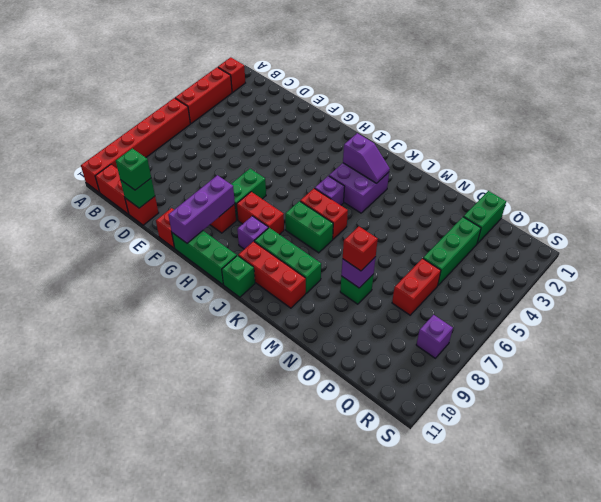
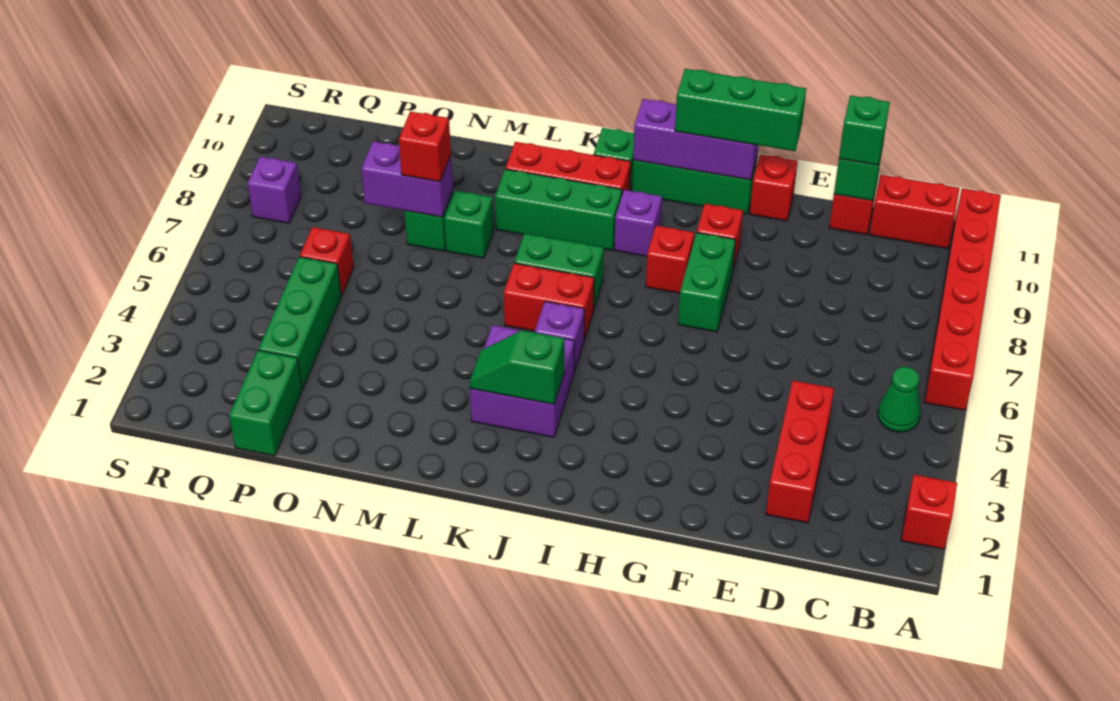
red 1x3 brick [175,67,232,124] -> red 1x3 brick moved to [766,381,834,523]
none -> green 1x1 cone [878,367,920,432]
none -> green 1x3 brick [675,69,806,151]
purple 1x3 brick [168,175,235,243] -> purple 1x3 brick turned to [633,99,759,180]
red 1x2 brick [237,192,284,235] -> red 1x1 brick [646,226,694,293]
purple 1x2 slope [343,133,390,183] -> green 1x2 slope [469,330,564,404]
none -> green 1x1 brick [444,191,494,258]
purple 1x1 brick [341,257,376,288] -> purple 1x2 brick [361,141,453,217]
red 1x2 brick [392,258,441,315] -> red 1x1 brick [300,227,354,296]

